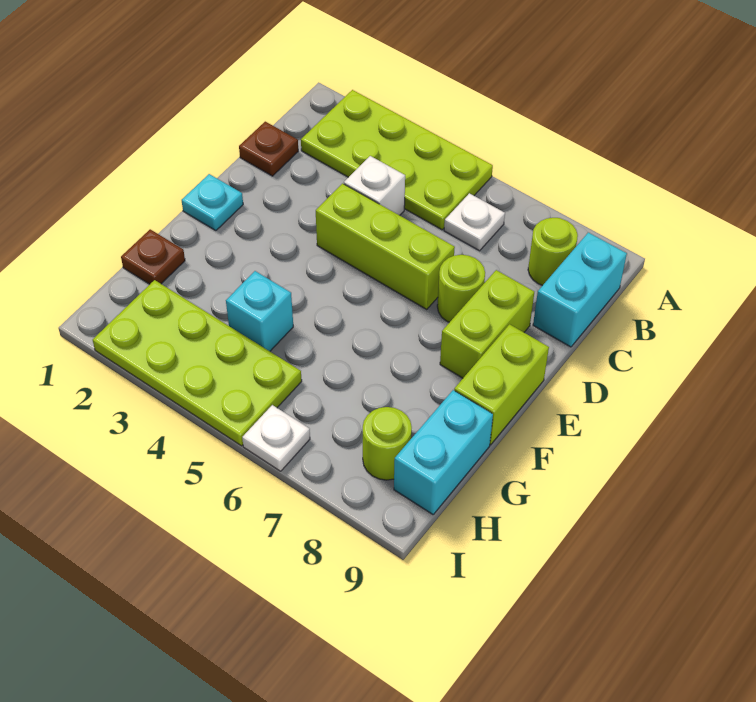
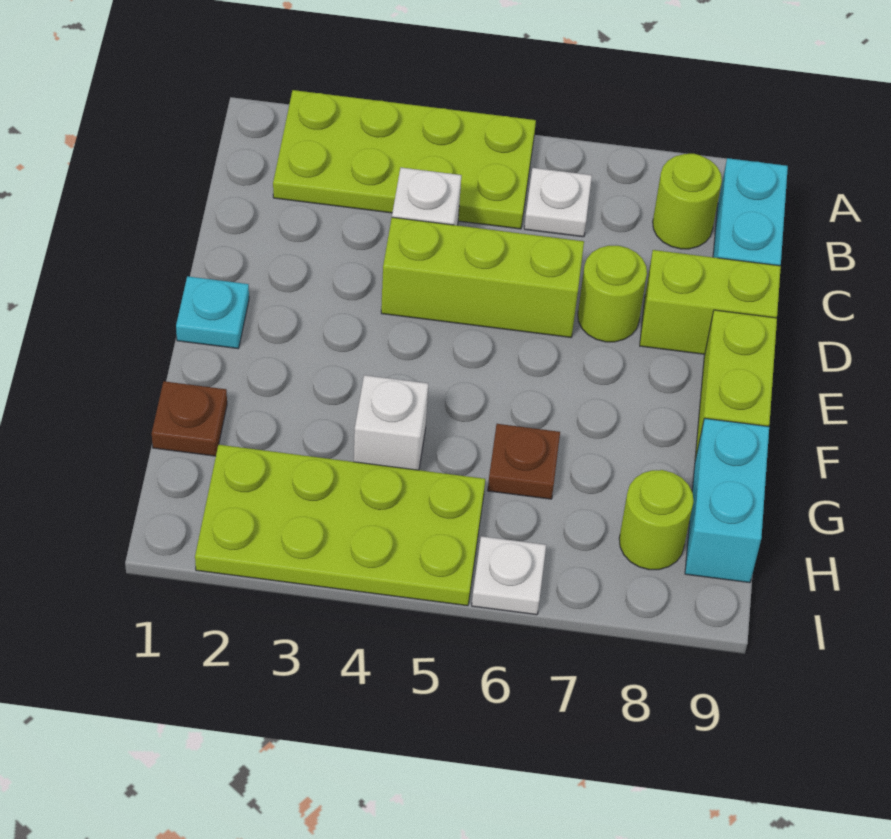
brown 1x1 plate [239,122,298,176] -> brown 1x1 plate moved to [488,424,560,499]
lime 1x2 brick [440,270,534,378] -> lime 1x2 brick turned to [640,250,781,354]
cyan 1x1 brick [226,271,293,351] -> white 1x1 brick [354,375,428,470]

